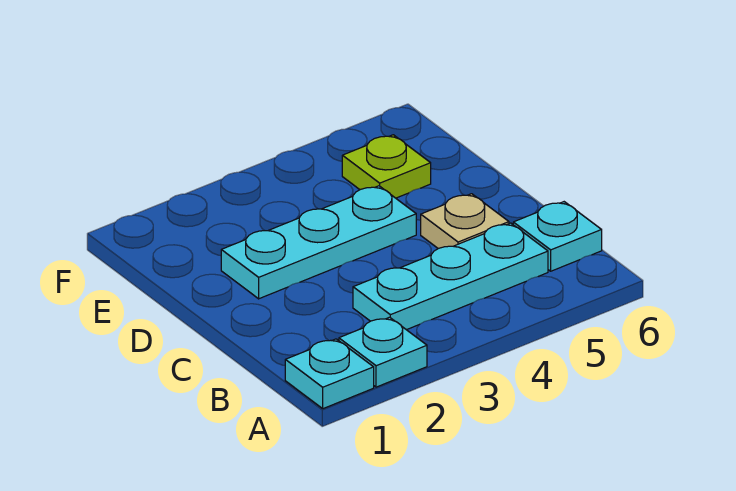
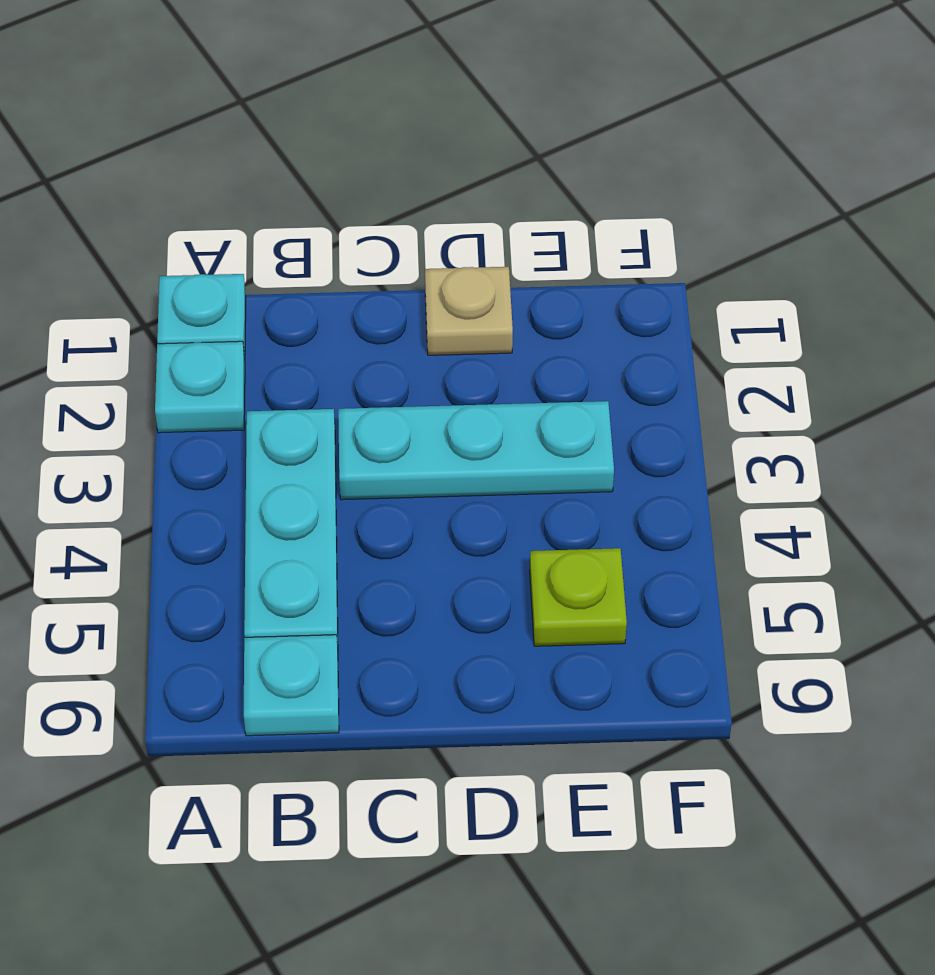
tan 1x1 plate [421,194,509,249] -> tan 1x1 plate moved to [425,267,513,355]
cyan 1x3 plate [221,186,416,299] -> cyan 1x3 plate turned to [338,401,614,500]

